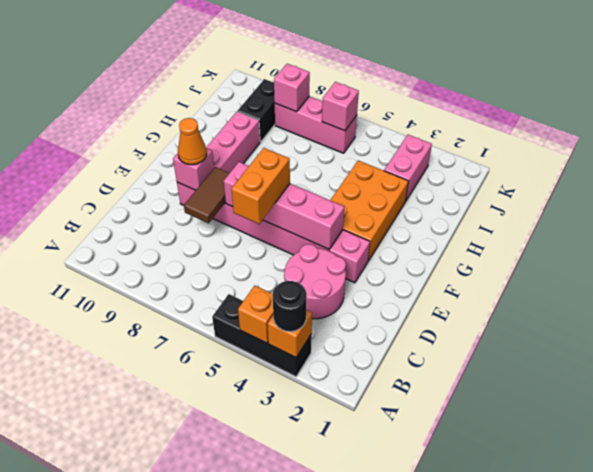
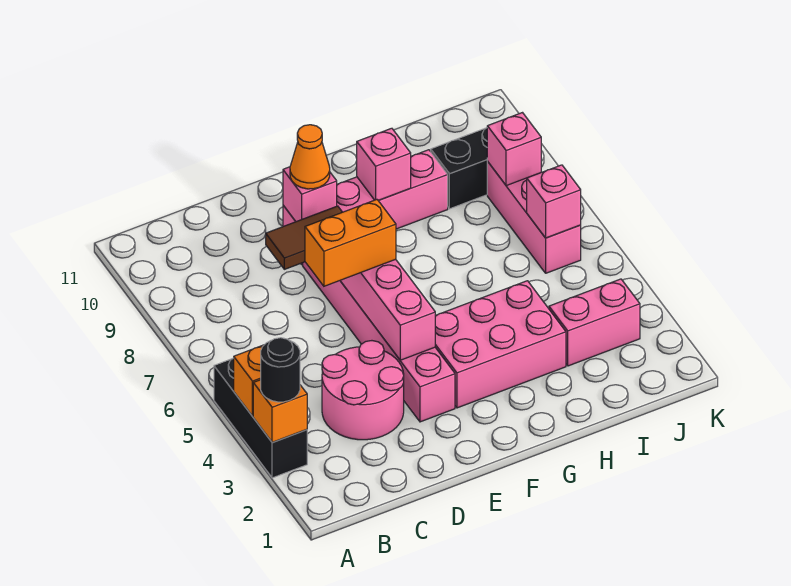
orange 2x3 brick [330,161,408,261] -> pink 2x3 brick [435,281,566,408]
none -> pink 1x1 brick [357,128,411,200]

